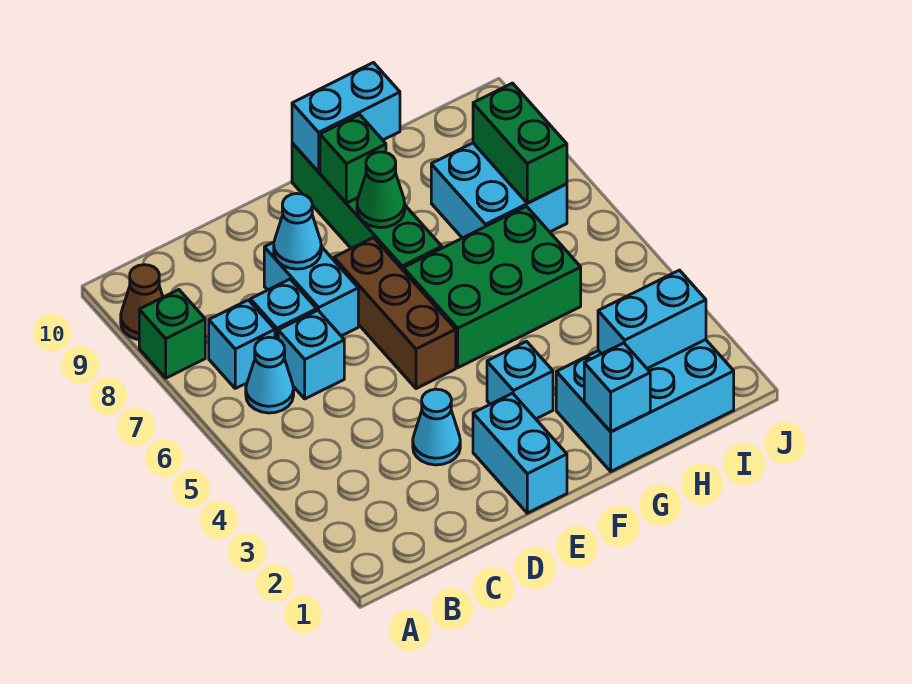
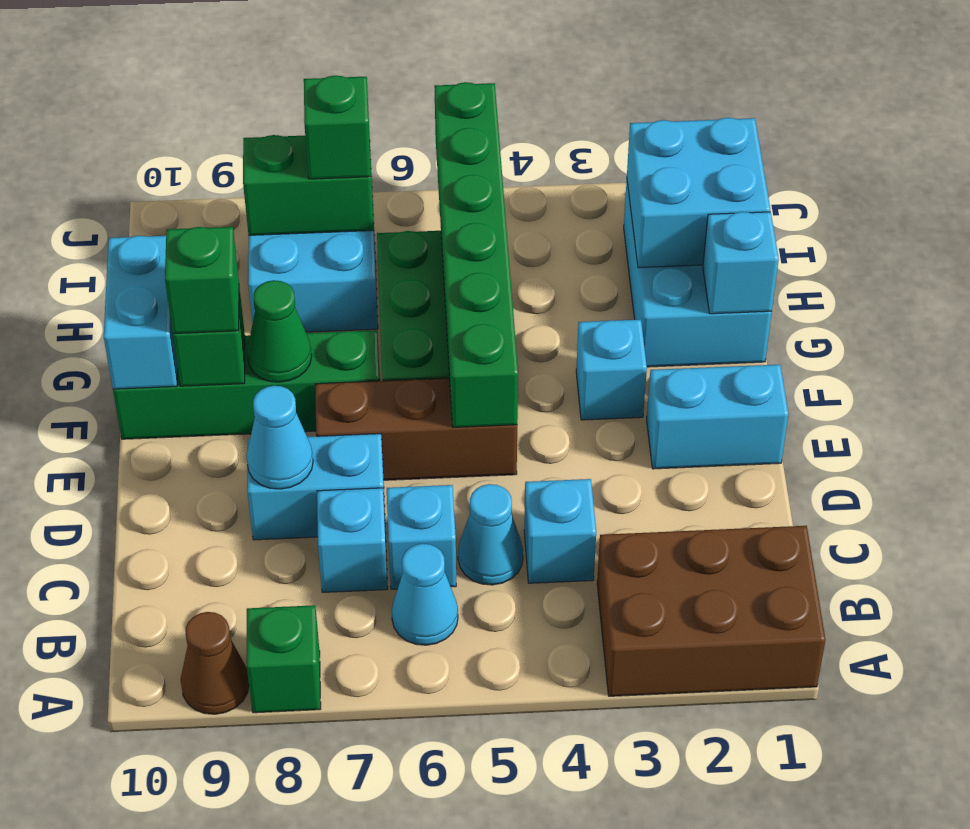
none -> brown 2x3 brick [597,526,825,696]
cyan 1x1 brick [209,300,275,388] -> cyan 1x1 brick moved to [524,479,596,583]
cyan 1x1 cone [413,389,460,465] -> cyan 1x1 cone moved to [458,484,523,585]
none -> green 1x6 brick [434,82,518,427]
none -> green 1x1 brick [165,227,239,334]
cyan 1x2 brick [598,270,706,368] -> cyan 2x2 brick [627,118,770,268]
none -> green 1x1 brick [304,76,371,179]

